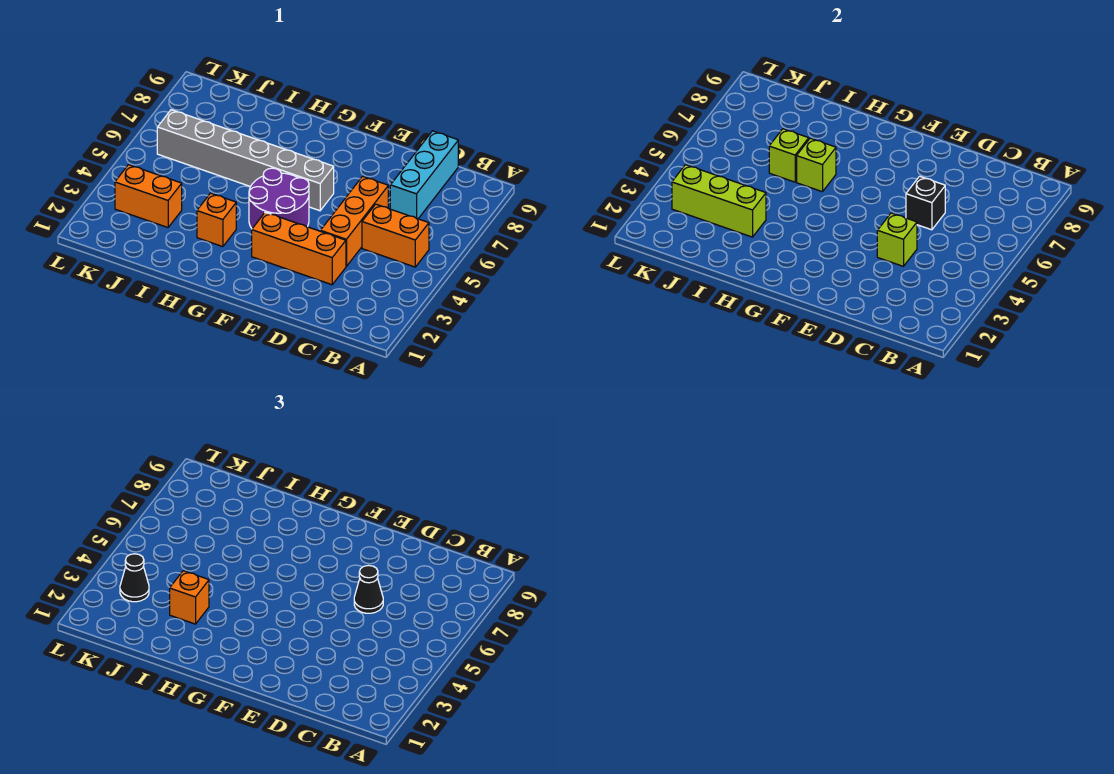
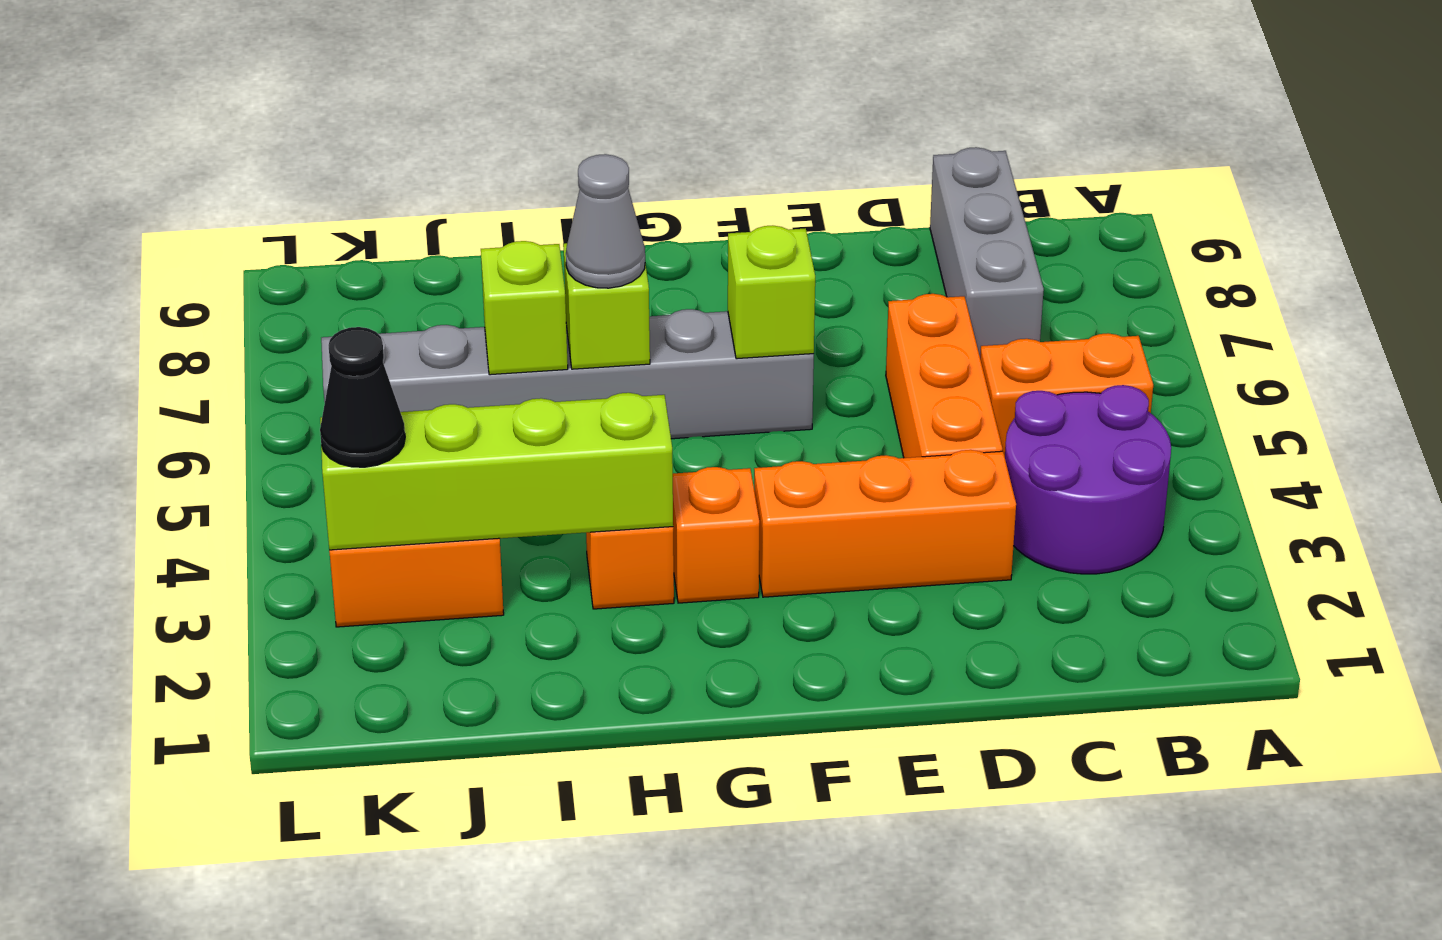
cyan 1x3 brick [390,131,458,219] -> grey 1x3 brick [930,147,1044,356]
lime 1x1 brick [877,213,917,266] -> lime 1x1 brick moved to [728,225,815,359]
black 1x1 brick [906,176,945,230] -> none
black 1x1 cone [354,565,383,613] -> none
purple 2x2 round brick [249,168,309,228] -> purple 2x2 round brick moved to [1005,385,1171,574]
none -> grey 1x1 cone [566,154,645,288]
lime 1x3 brick [672,165,766,237] -> lime 1x4 brick [320,393,673,550]
orange 1x1 brick [170,571,209,624] -> orange 1x1 brick moved to [673,467,759,603]

